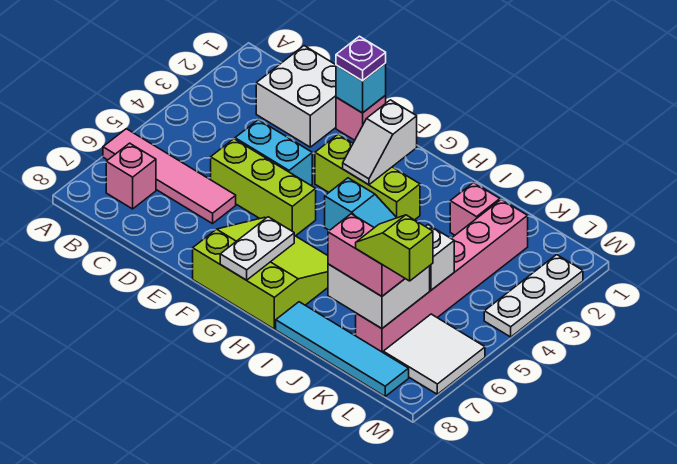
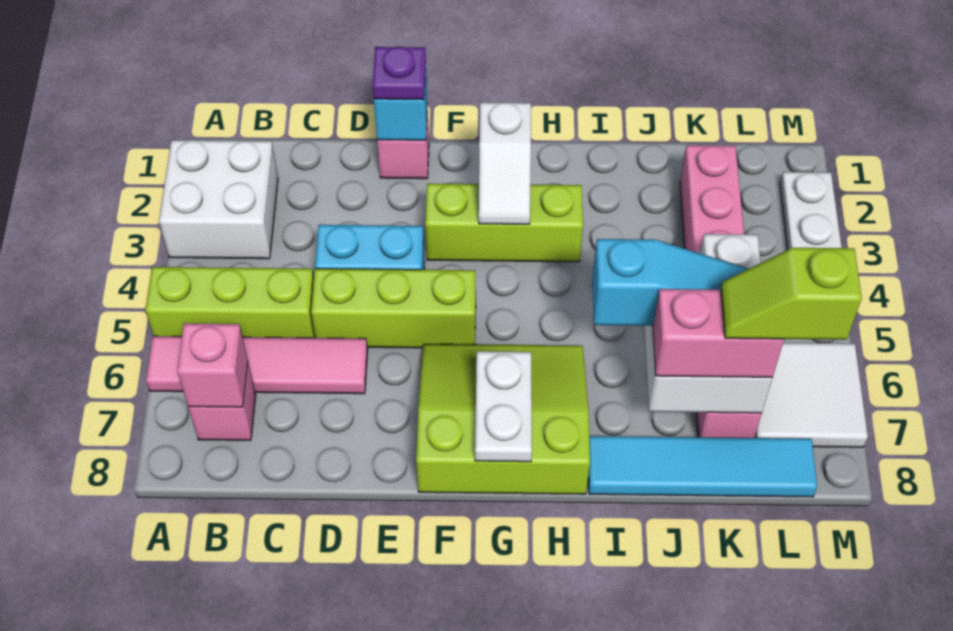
none -> lime 1x3 brick [145,267,315,338]
white 2x2 brick [256,46,336,147] -> white 2x2 brick moved to [159,140,278,259]
pink 1x1 brick [450,183,500,235] -> pink 1x1 brick moved to [177,323,248,407]

